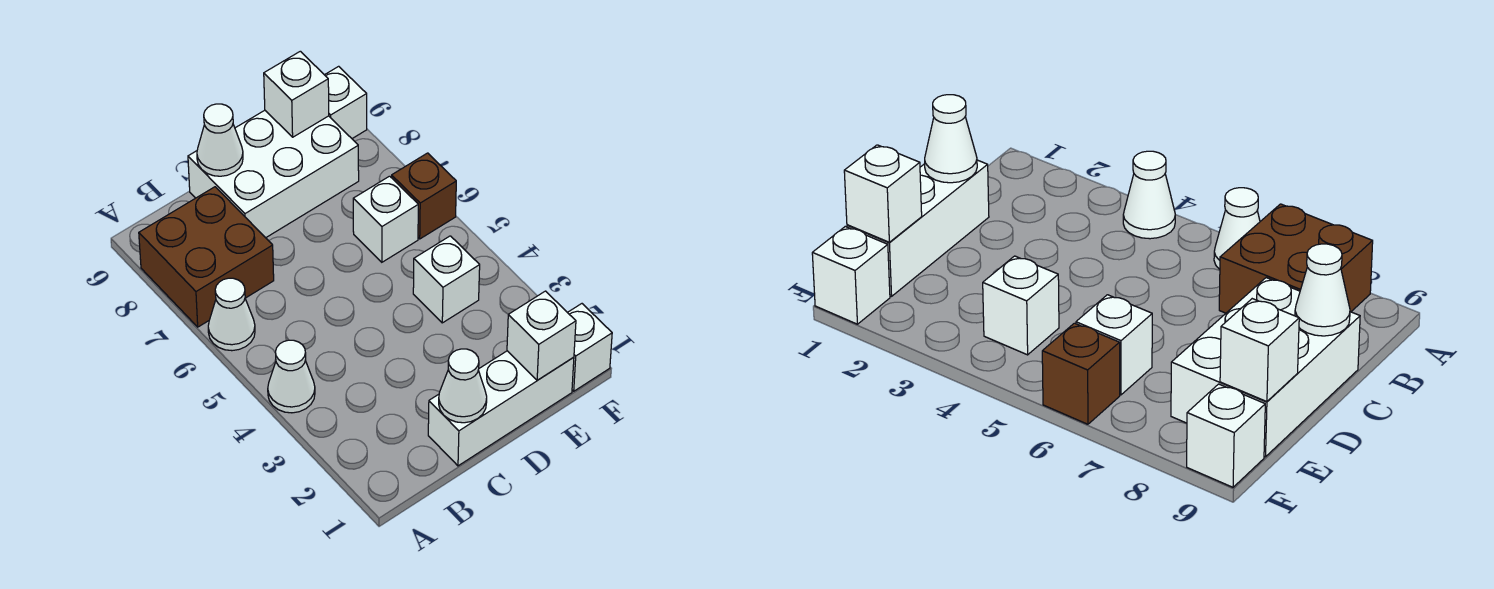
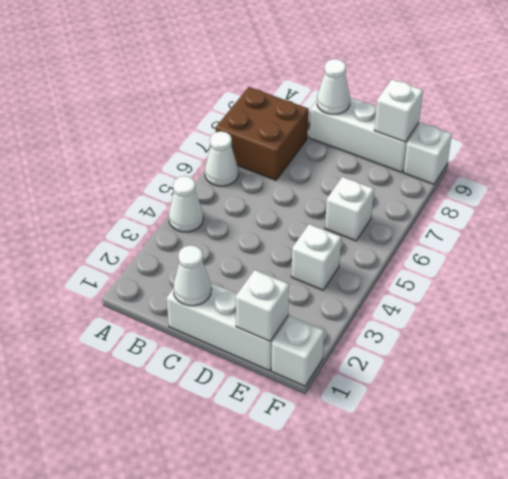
white 2x3 brick [188,110,359,238] -> white 1x3 brick [310,97,419,172]
brown 1x1 brick [392,153,456,239] -> none

